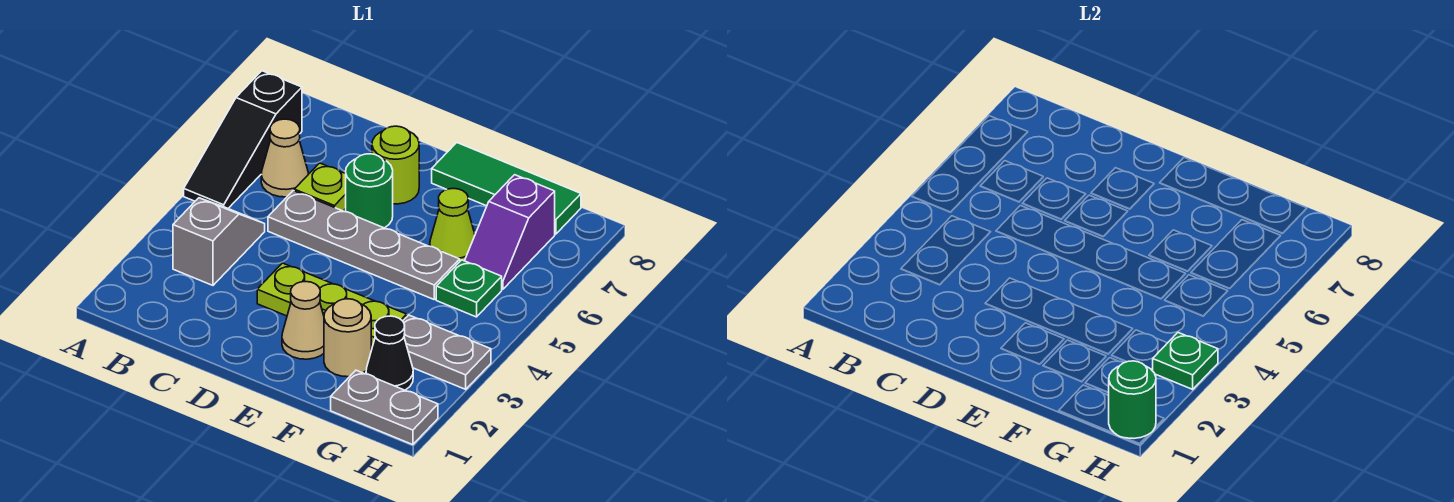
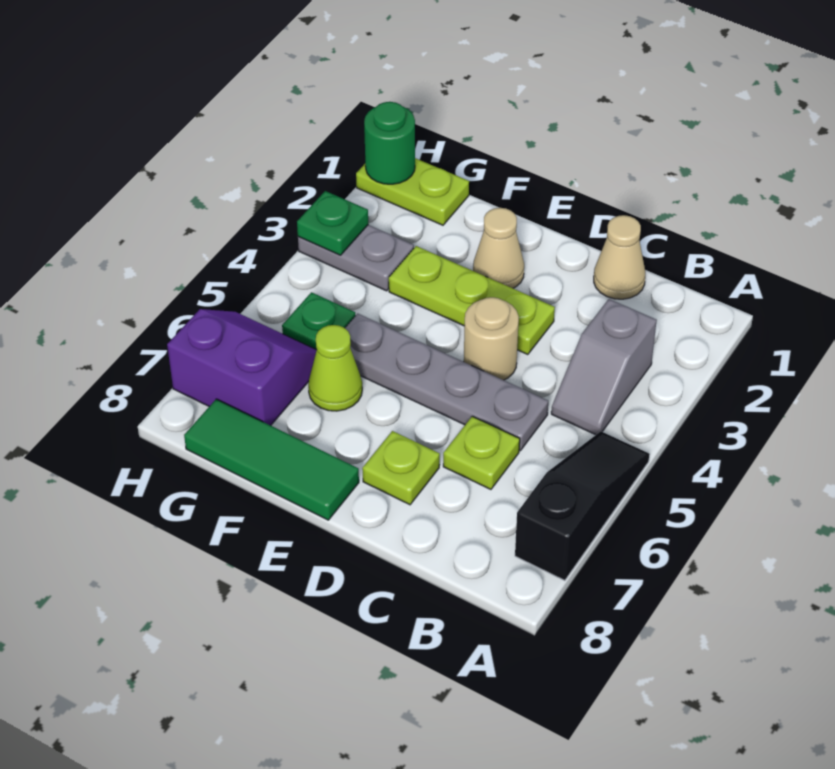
tan 1x1 cone [261,119,309,197] -> tan 1x1 cone moved to [594,215,645,299]
green 1x1 round brick [346,154,393,228] -> none
lime 1x1 round brick [372,126,419,204] -> lime 1x1 plate [362,431,440,505]
tan 1x1 round brick [324,299,371,377] -> tan 1x1 round brick moved to [464,297,519,380]
grey 1x2 plate [331,370,438,445] -> lime 1x2 plate [356,158,469,225]
black 1x1 cone [366,316,413,390] -> none
purple 1x2 slope [465,175,555,289] -> purple 2x2 slope [167,309,316,425]

